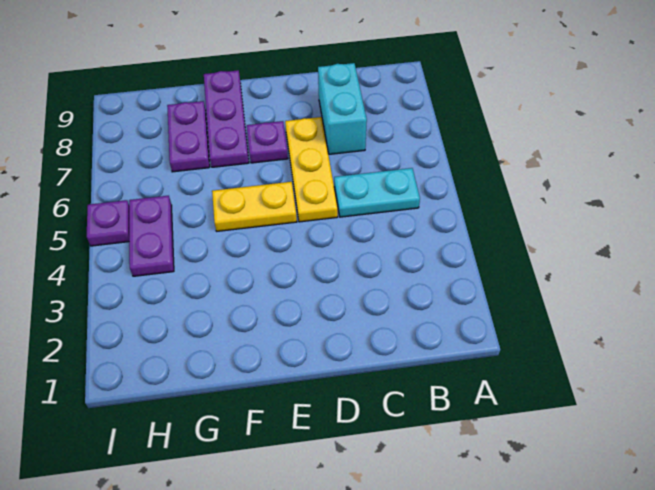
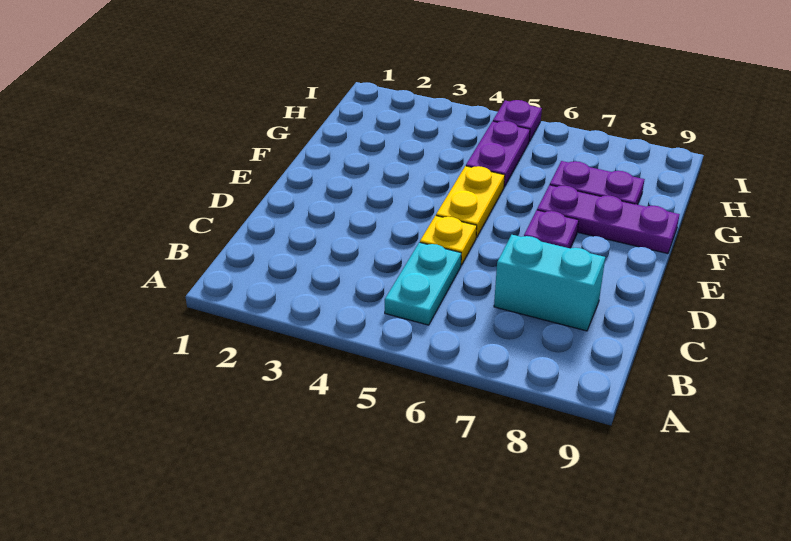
yellow 1x3 plate [285,117,338,222] -> yellow 1x1 plate [420,216,477,265]
purple 1x2 plate [129,196,174,276] -> purple 1x2 plate turned to [466,121,530,187]

